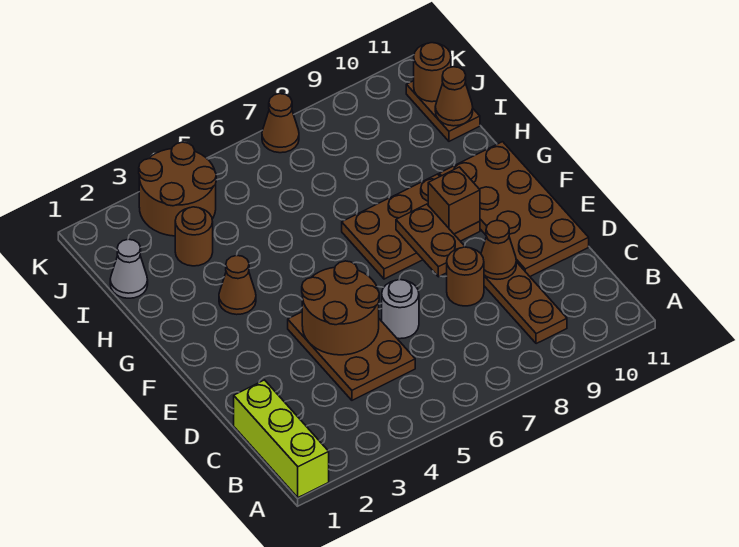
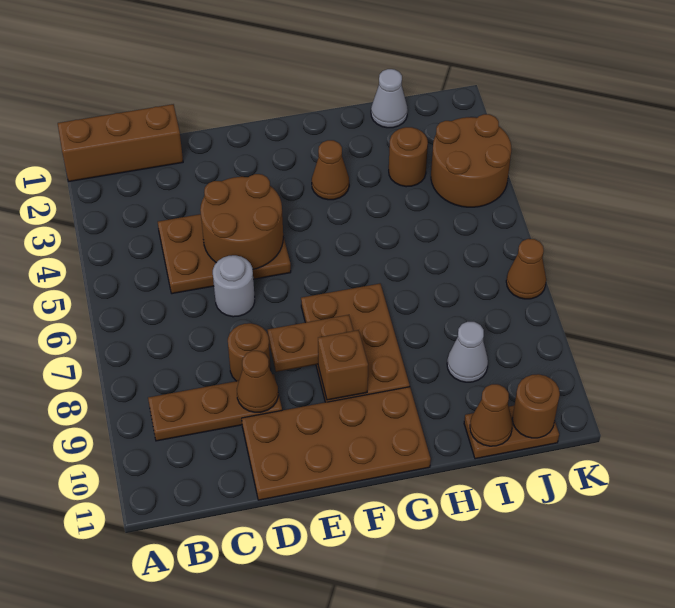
lime 1x3 brick [234,380,329,497] -> brown 1x3 brick [58,104,183,181]
none -> grey 1x1 cone [447,322,488,382]

